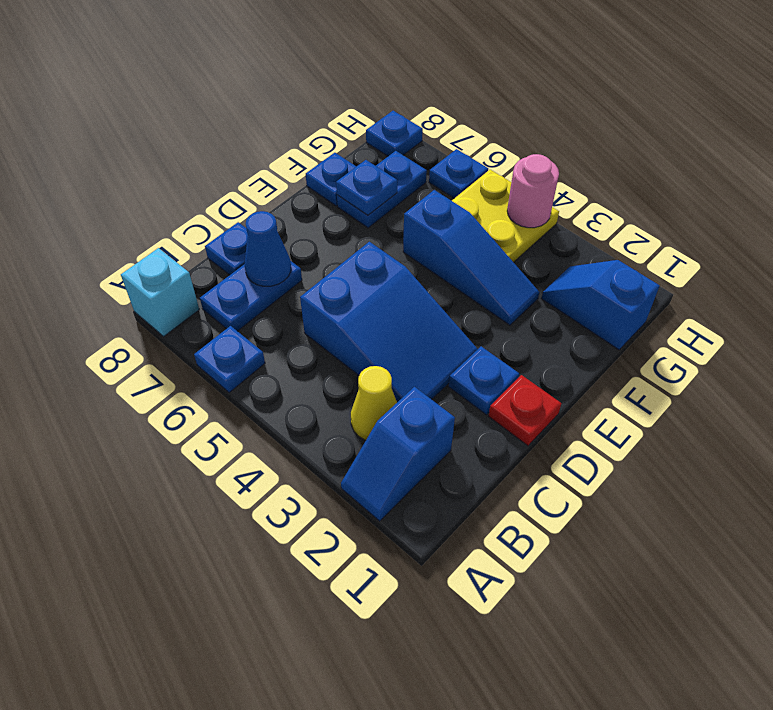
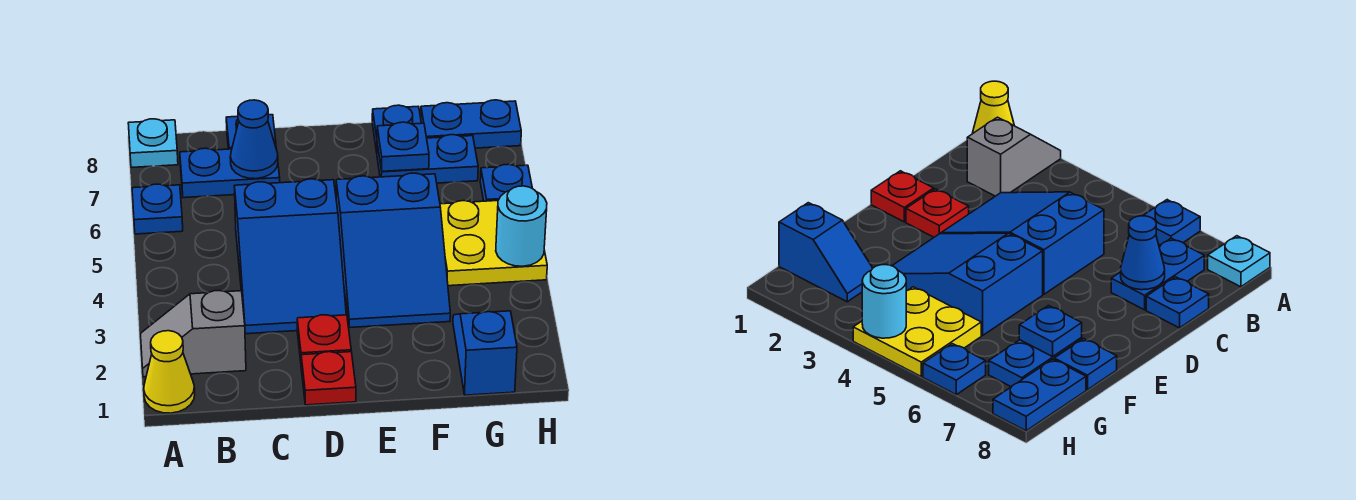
blue 1x2 slope [341,387,455,521] -> grey 1x2 slope [141,291,246,377]
cyan 1x1 brick [121,248,199,336] -> cyan 1x1 plate [128,119,178,168]
yellow 1x1 cone [351,366,397,440] -> yellow 1x1 cone moved to [144,331,195,413]
blue 1x1 plate [449,346,519,415] -> red 1x1 plate [297,315,351,361]
blue 1x3 slope [403,190,539,325] -> blue 2x3 slope [336,173,450,328]
pink 1x1 round brick [507,154,559,228] -> cyan 1x1 round brick [496,186,547,266]
blue 1x1 plate [366,111,423,156] -> blue 1x2 plate [421,100,521,148]

